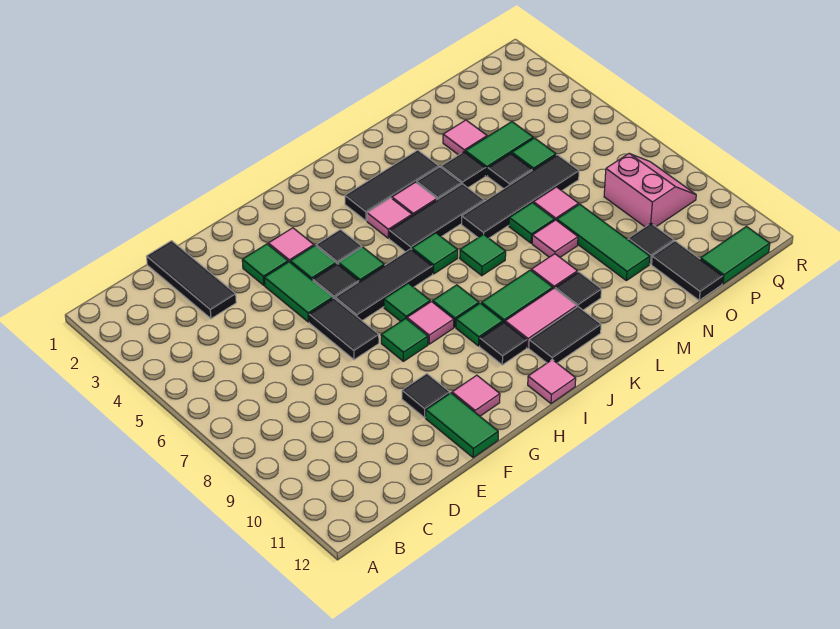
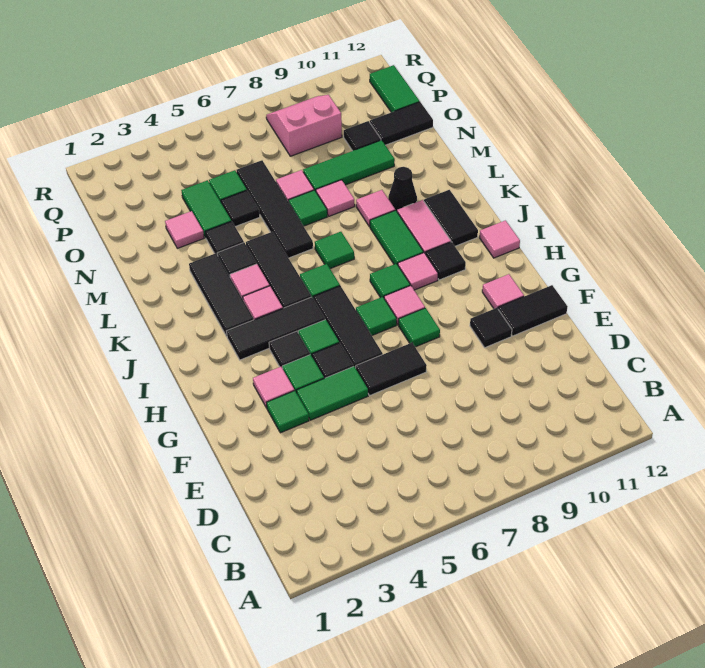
black 1x3 tile [146,241,236,319] -> black 1x3 tile moved to [227,297,325,360]
green 1x2 tile [426,393,498,458] -> black 1x2 tile [498,285,568,336]
green 1x1 tile [456,303,503,346] -> pink 1x1 tile [398,253,438,290]
black 1x1 tile [555,272,601,310] -> black 1x1 cone [388,167,417,211]

